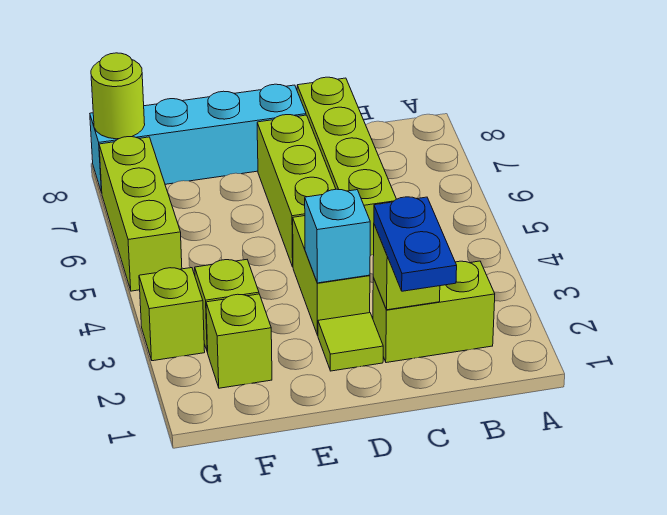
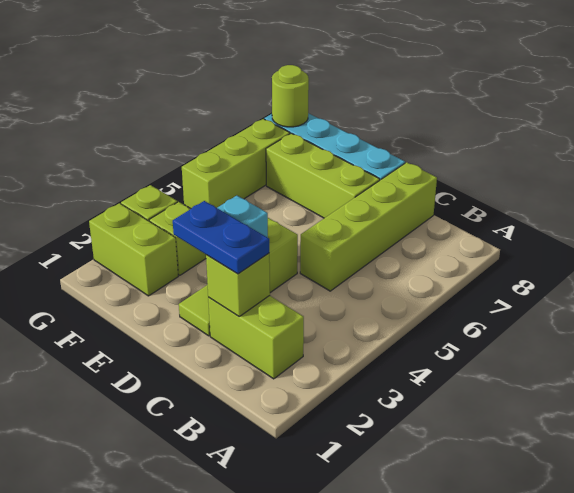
blue 1x2 plate [374,197,457,291] -> blue 1x2 plate turned to [173,201,269,274]
lime 1x3 brick [257,115,336,267] -> lime 1x3 brick turned to [266,133,380,218]
lime 1x1 brick [206,294,272,388] -> lime 1x2 brick [89,203,178,296]

